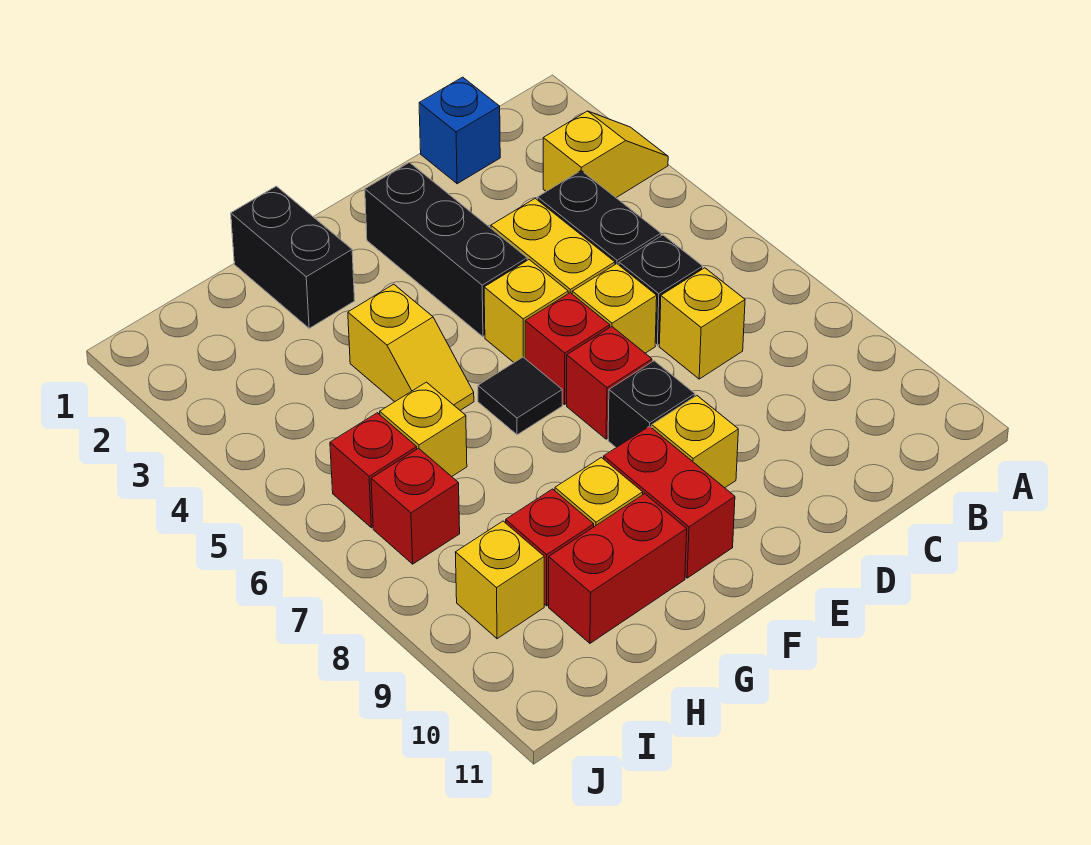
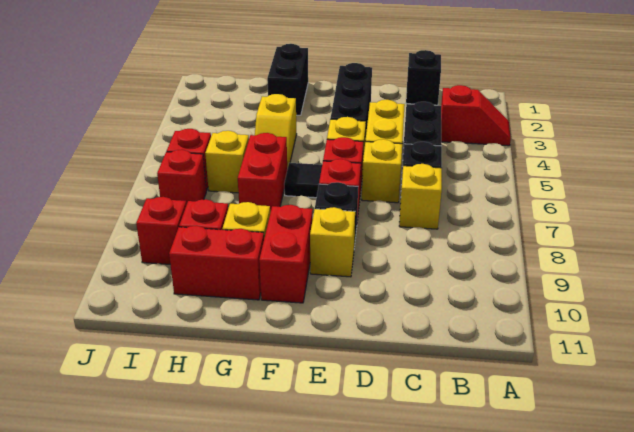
yellow 1x2 slope [543,111,668,198] -> red 1x2 slope [441,85,511,146]
blue 1x1 brick [419,77,500,184] -> black 1x1 brick [406,50,441,105]
none -> red 1x2 brick [238,133,287,212]
yellow 1x1 brick [455,521,544,639] -> red 1x1 brick [136,197,186,264]

